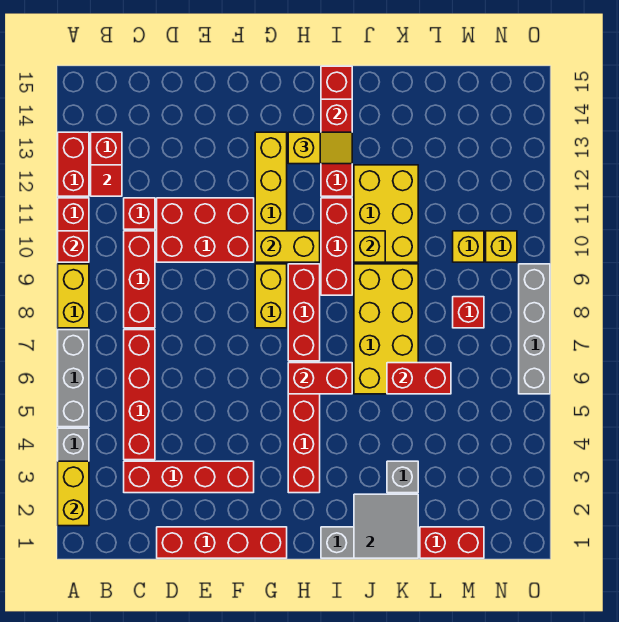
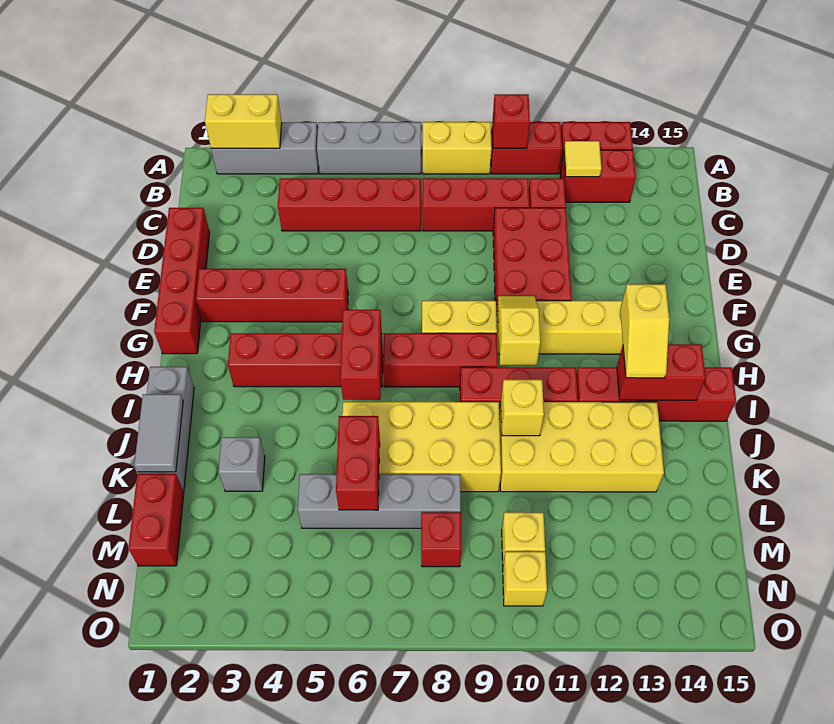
red 1x1 tile [91,165,122,196] -> yellow 1x1 tile [564,141,602,177]
red 1x4 brick [124,461,254,493] -> red 1x4 brick turned to [196,269,348,322]
yellow 1x2 brick [255,231,320,262] -> yellow 1x2 slope [498,296,540,365]
grey 2x2 tile [354,494,418,558] -> grey 1x2 tile [134,394,183,472]
yellow 2x3 brick [354,165,418,262] -> yellow 2x4 brick [499,402,664,492]
grey 1x4 brick [519,264,550,394] -> grey 1x4 brick moved to [298,474,461,528]

